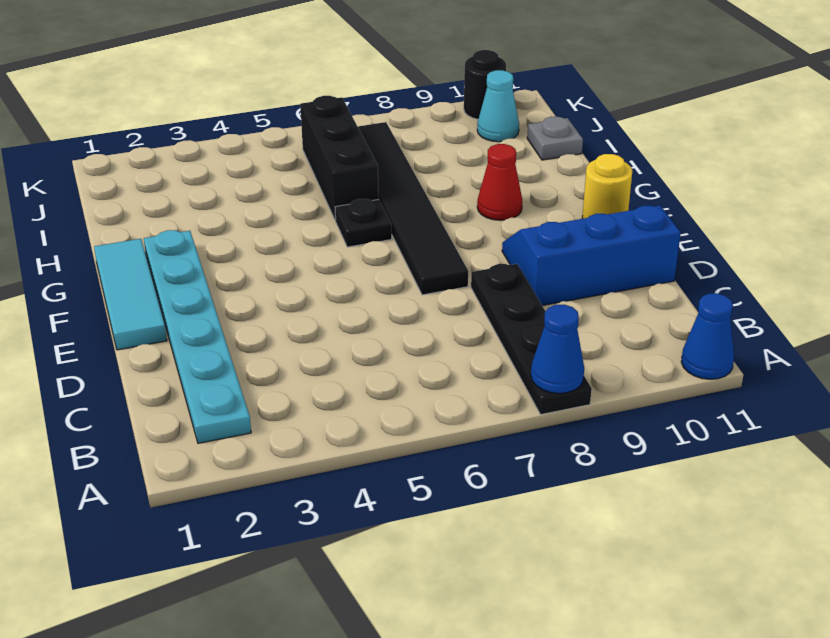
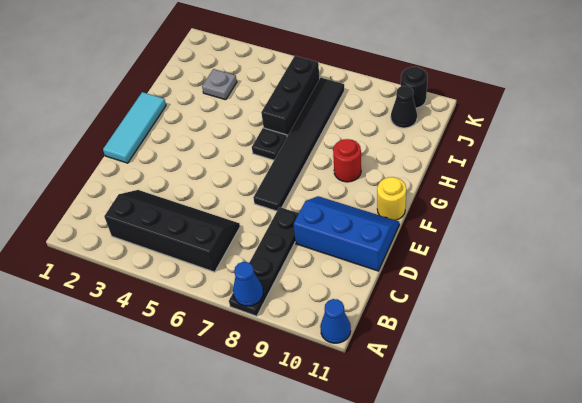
cyan 1x6 plate [144,230,251,443] -> none
none -> black 2x4 slope [104,190,240,272]
red 1x1 cone [477,144,522,220] -> red 1x1 round brick [333,139,361,182]
grey 1x1 plate [527,116,583,160] -> grey 1x1 plate moved to [202,69,237,100]
cyan 1x1 cone [477,70,519,142] -> black 1x1 cone [391,86,417,128]

